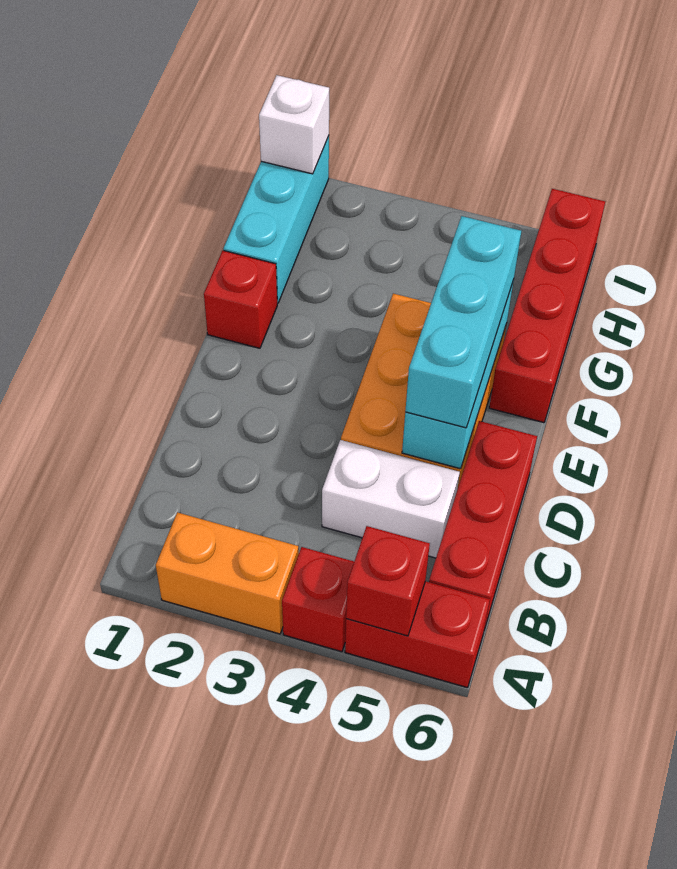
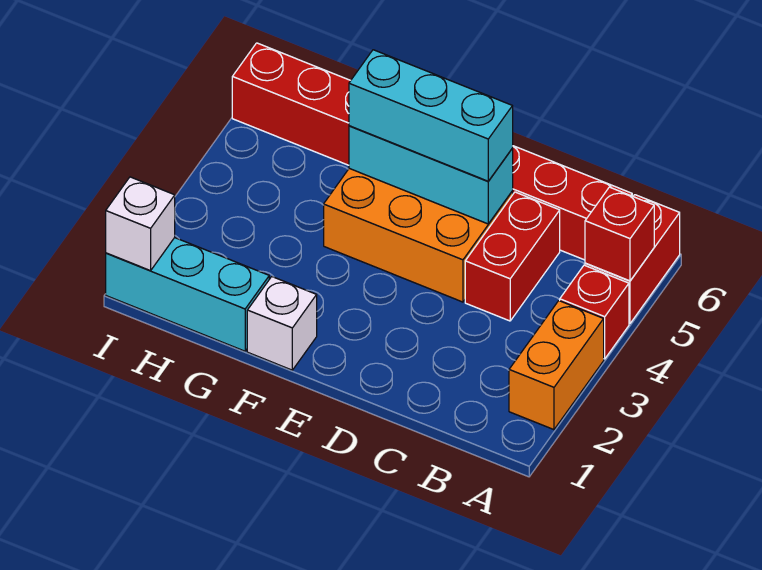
white 1x2 brick [322,440,460,558] -> red 1x2 brick [465,192,560,321]
red 1x1 brick [204,250,277,348] -> white 1x1 brick [247,277,317,370]

